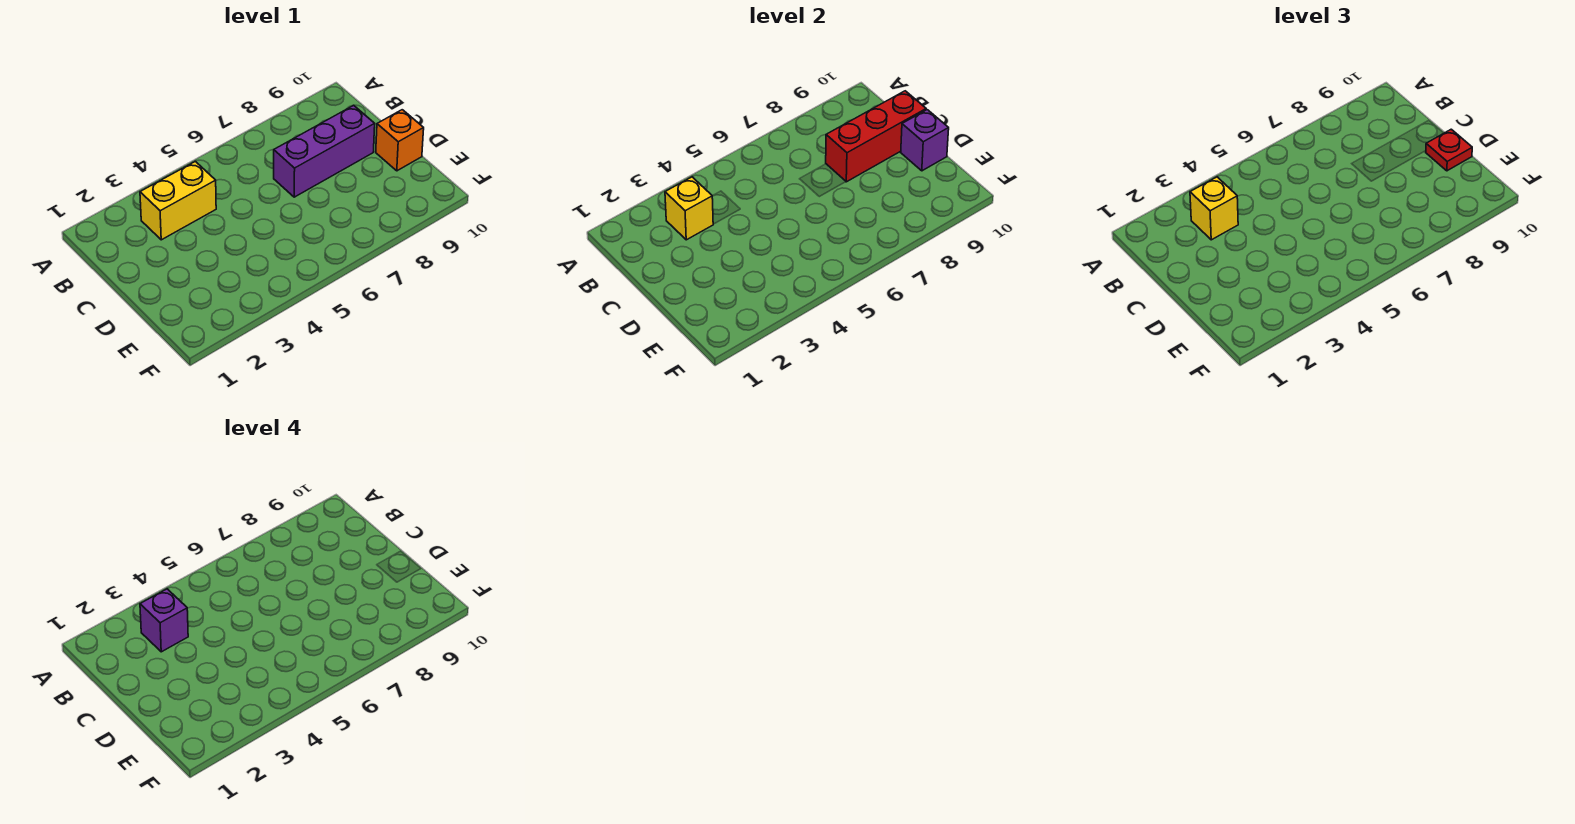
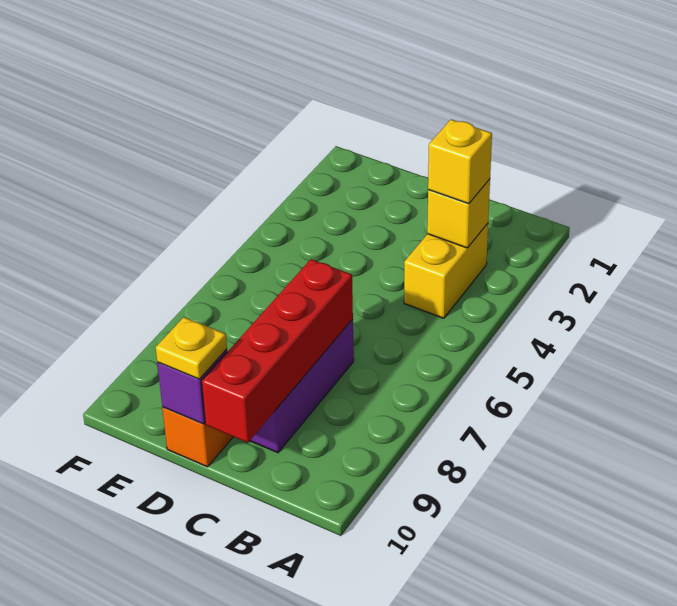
purple 1x1 brick [140,589,188,652] -> none
red 1x3 brick [826,91,926,182] -> red 1x4 brick [202,259,353,443]
red 1x1 plate [1426,129,1472,171] -> yellow 1x1 plate [156,317,227,379]

